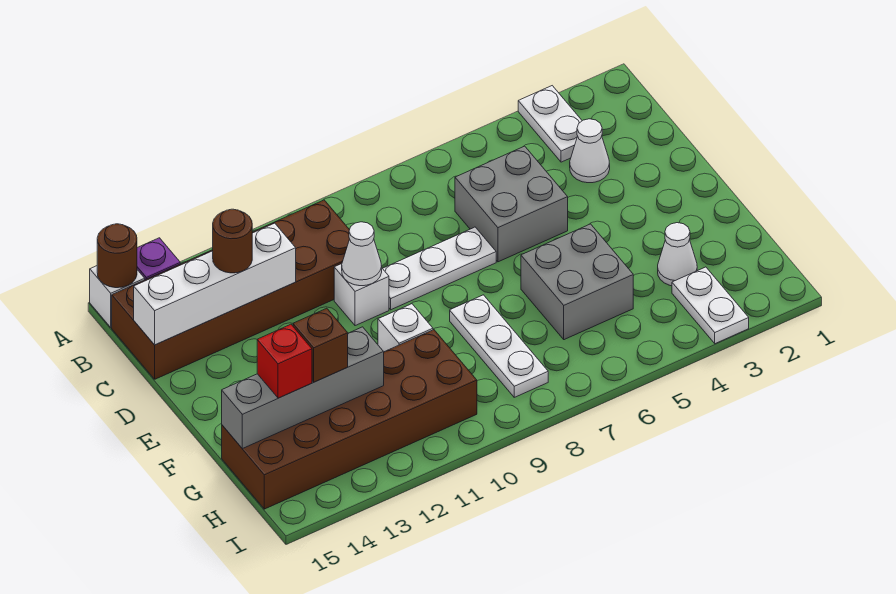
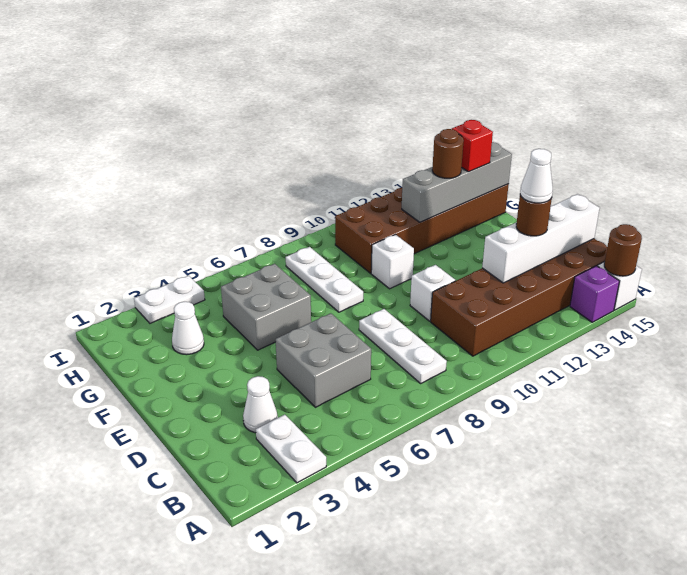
white 1x3 plate [382,227,496,310] -> white 1x3 plate turned to [359,309,447,383]
white 1x1 cone [342,222,382,286] -> white 1x1 cone moved to [520,149,553,203]
brown 1x1 brick [293,308,348,382] -> brown 1x1 round brick [432,129,464,178]
white 1x2 plate [672,267,749,344] -> white 1x2 plate turned to [134,276,205,323]

